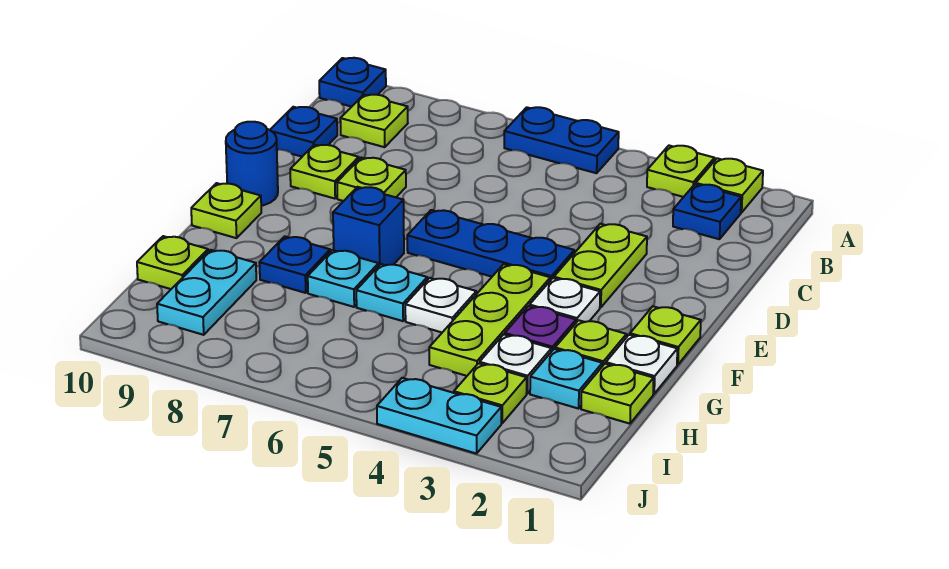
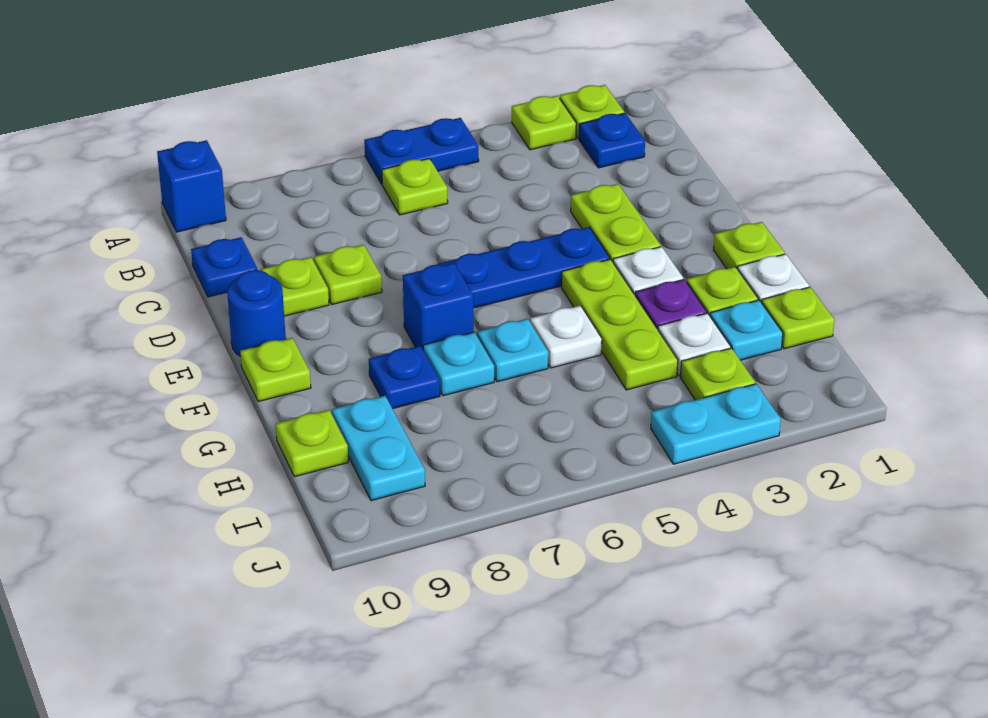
blue 1x1 plate [319,58,386,107] -> blue 1x1 brick [157,140,226,232]
lime 1x1 plate [340,95,408,147] -> lime 1x1 plate moved to [382,158,448,215]

